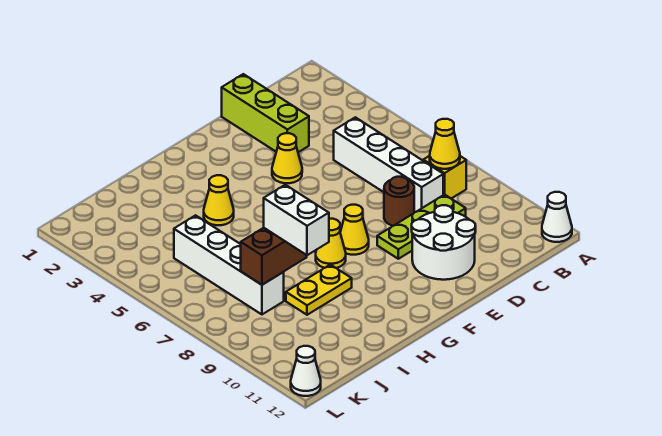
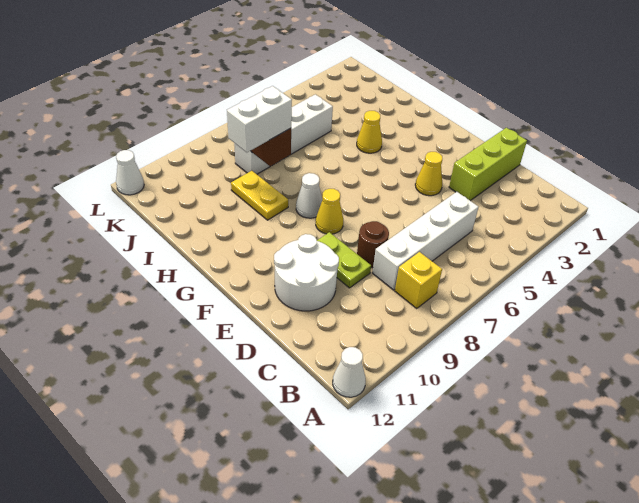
yellow 1x1 cone [430,119,460,169] -> none
lime 1x3 plate [377,194,466,259] -> lime 1x2 plate [317,232,371,288]
yellow 1x1 cone [316,219,346,268] -> white 1x1 cone [296,173,322,218]

